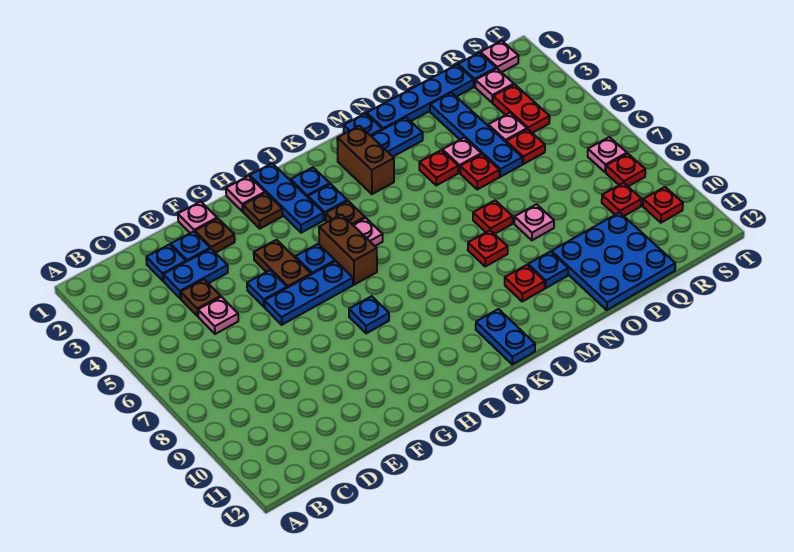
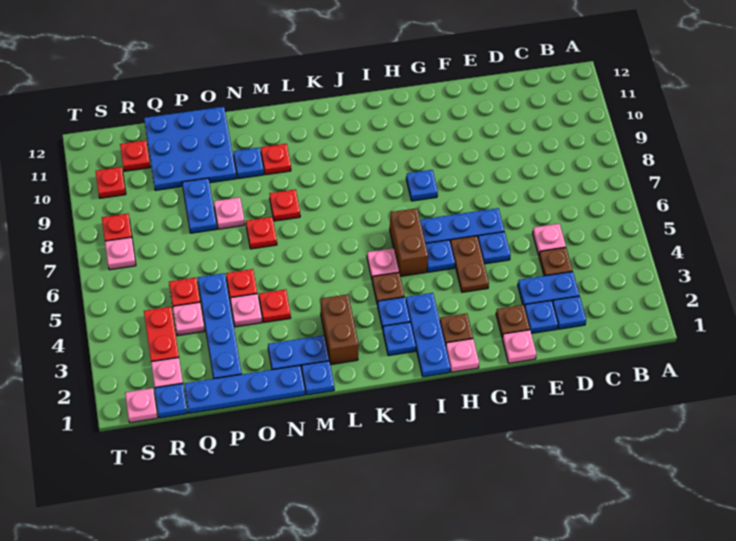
blue 1x2 plate [476,309,535,364] -> blue 1x2 plate moved to [182,178,217,233]
red 1x1 plate [602,183,641,216] -> red 1x1 plate moved to [120,140,150,171]

